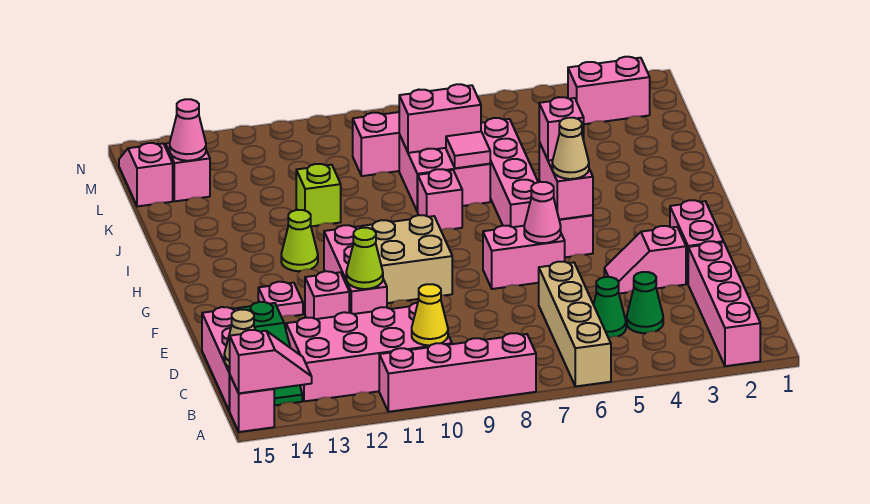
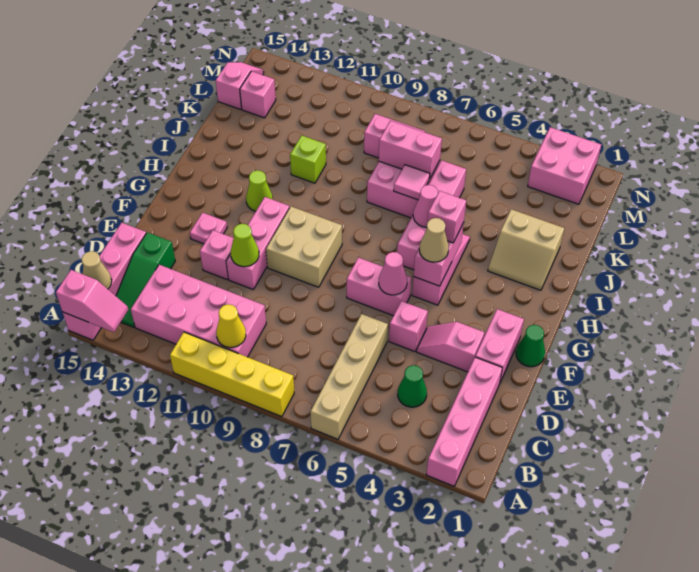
pink 1x4 brick [379,333,536,412] -> yellow 1x4 brick [170,332,294,417]
green 1x1 cone [593,277,626,338] -> green 1x1 cone moved to [516,325,545,367]
none -> tan 2x2 slope [488,209,564,290]
pink 1x1 brick [418,169,462,230] -> pink 1x1 brick moved to [389,301,428,352]
pink 1x1 cone [170,99,206,161] -> pink 1x1 cone moved to [413,185,438,228]
pink 1x2 brick [568,57,650,124] -> pink 2x2 brick [528,127,601,204]

